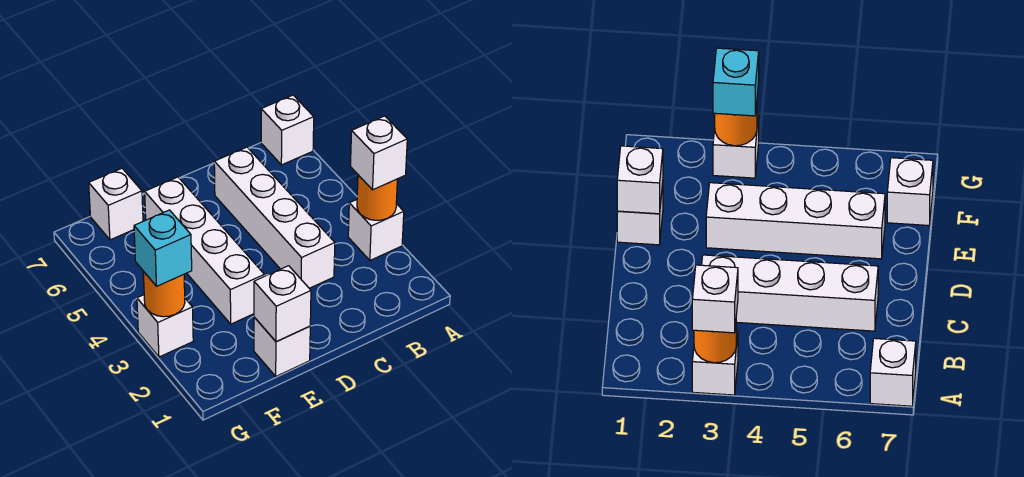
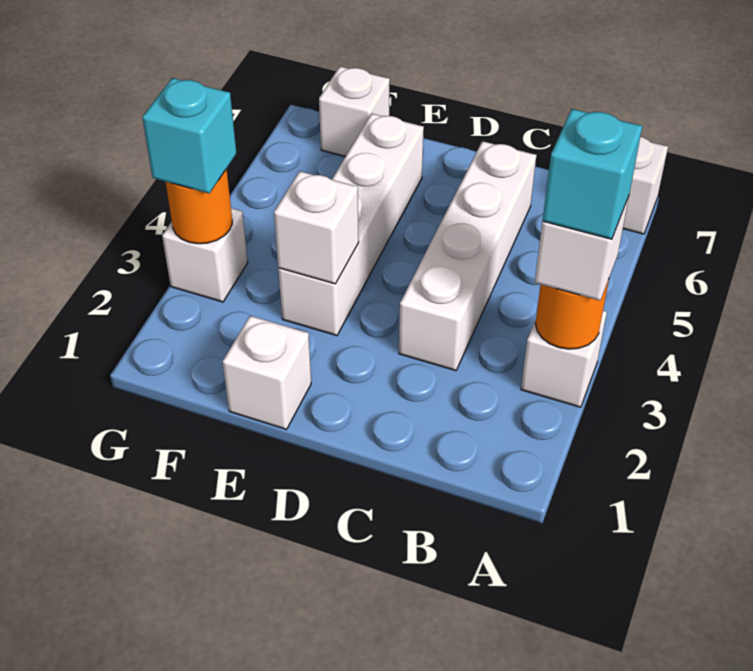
none -> cyan 1x1 brick [543,109,642,239]
white 1x1 brick [254,266,311,342] -> white 1x1 brick moved to [274,171,359,284]

